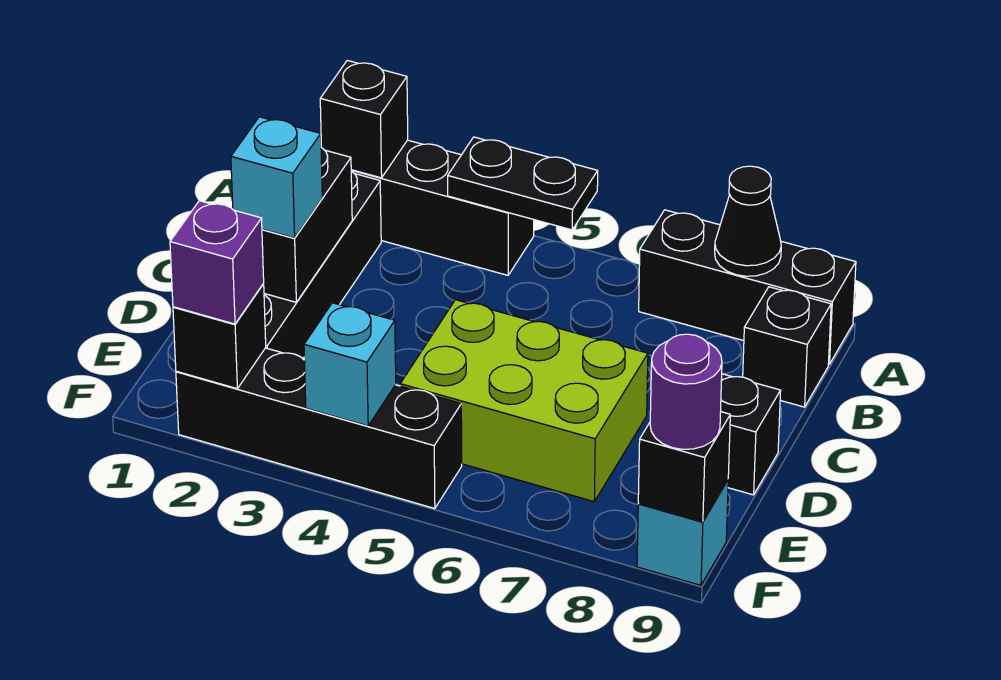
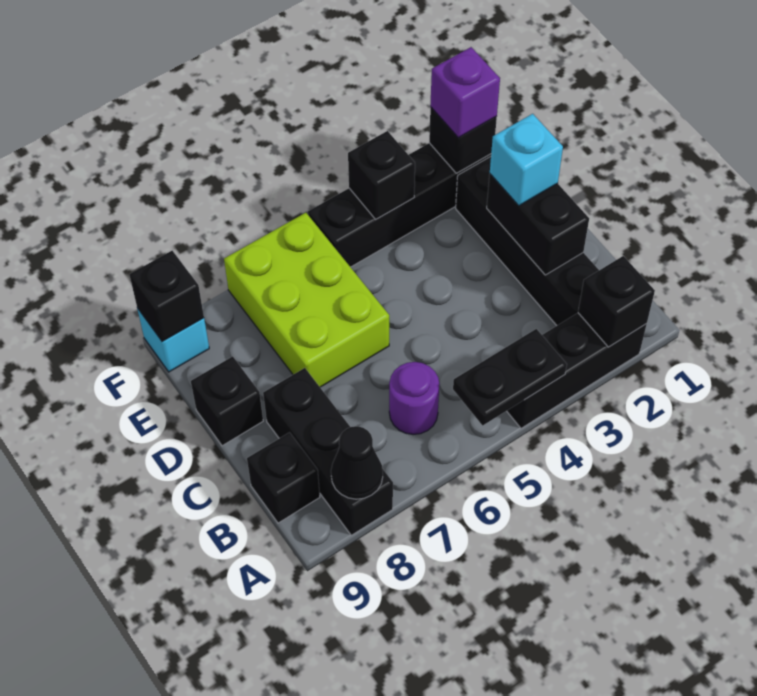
black 1x3 brick [639,210,856,364] -> black 1x3 brick turned to [263,368,393,535]
lime 2x3 brick [400,300,648,502] -> lime 2x3 brick turned to [224,213,389,387]
cyan 1x1 brick [304,303,396,426] -> black 1x1 brick [348,131,415,219]
purple 1x1 round brick [650,334,722,449] -> purple 1x1 round brick moved to [389,362,439,435]

